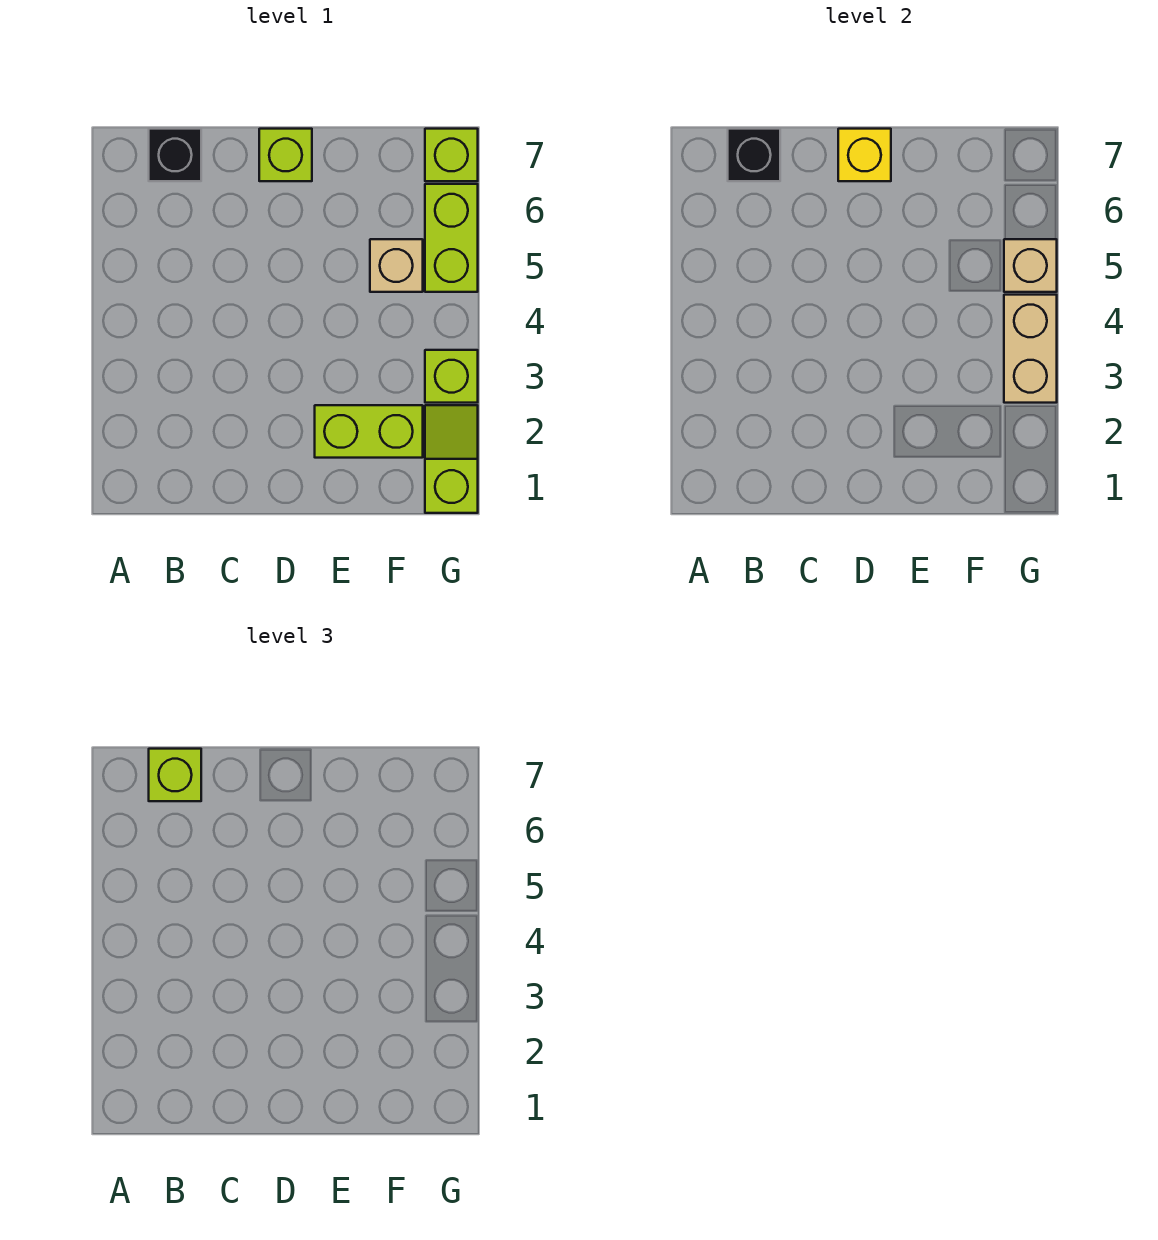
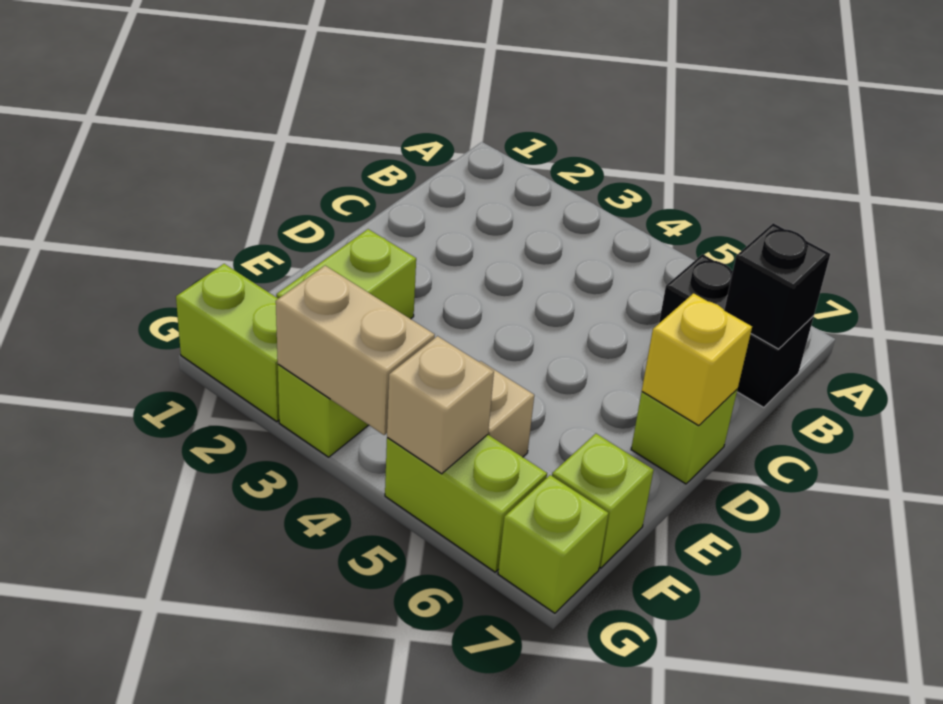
black 1x1 brick [149,129,201,181] -> black 1x2 brick [659,254,814,407]
lime 1x1 brick [149,749,201,801] -> lime 1x1 brick moved to [552,434,654,568]
lime 1x2 slope [425,405,478,513] -> lime 1x2 brick [176,264,279,421]

